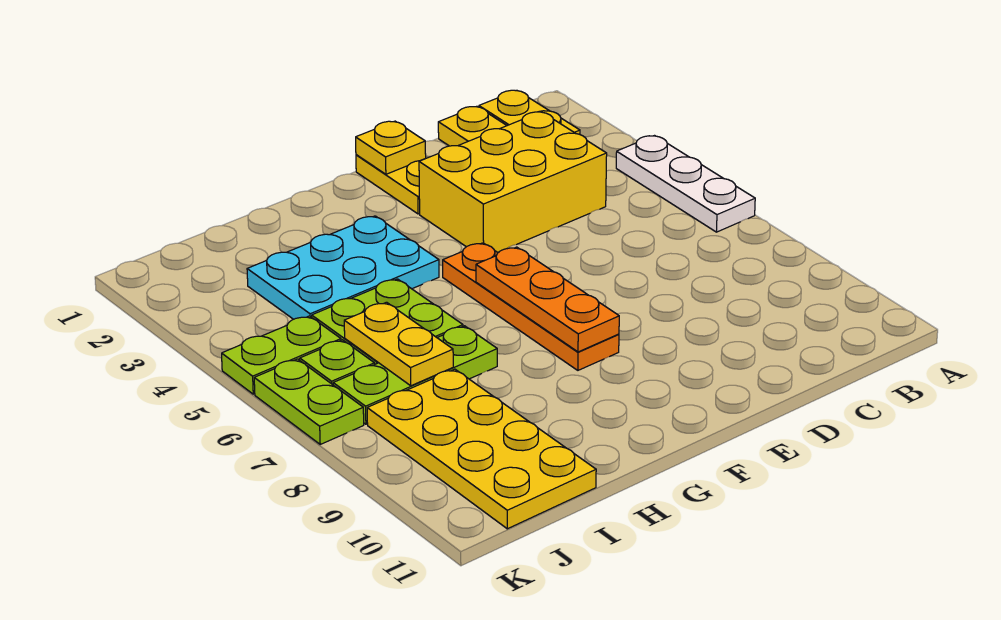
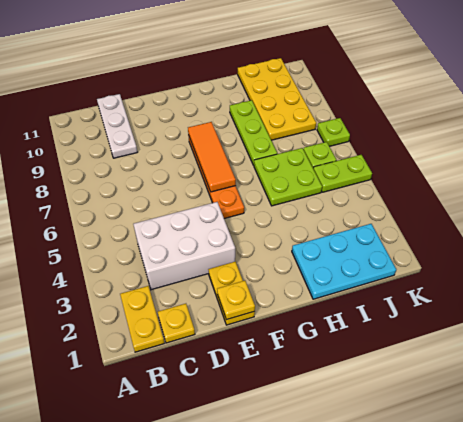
white 1x3 plate [616,136,755,232] -> white 1x3 plate moved to [97,94,137,158]
yellow 2x3 brick [419,112,607,253] -> white 2x3 brick [133,202,235,290]
orange 1x3 plate [476,247,619,352] -> orange 1x3 tile [188,122,236,192]
cyan 2x3 plate [247,216,439,319] -> cyan 2x3 plate moved to [292,224,396,299]
lime 1x3 plate [333,326,497,424] -> lime 1x3 plate turned to [230,100,277,165]
yellow 1x2 plate [344,302,453,386] -> none
lime 1x2 plate [254,359,364,444] -> lime 1x1 plate [317,118,350,146]

